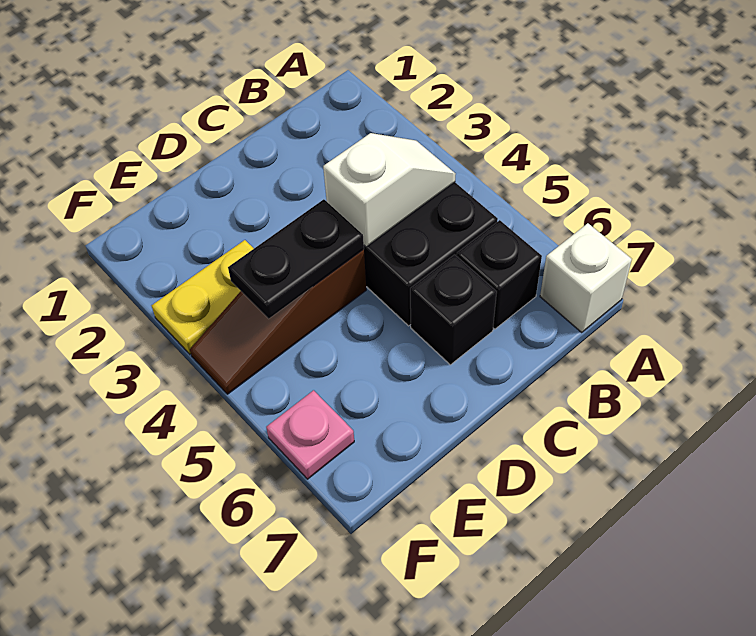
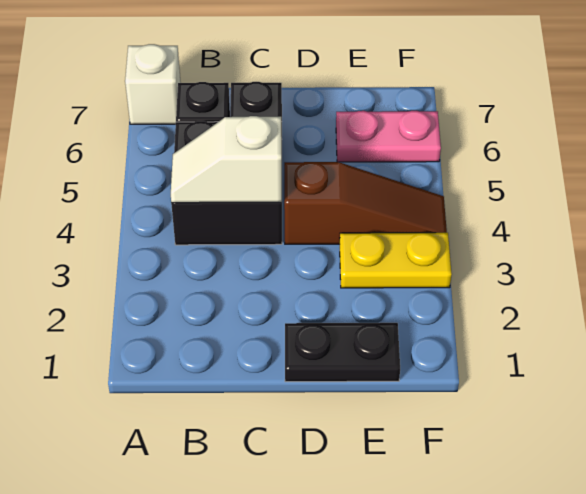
black 1x2 plate [228,199,364,319] -> black 1x2 plate moved to [285,323,400,382]
pink 1x1 plate [266,390,354,479] -> pink 1x2 plate [336,111,441,162]

